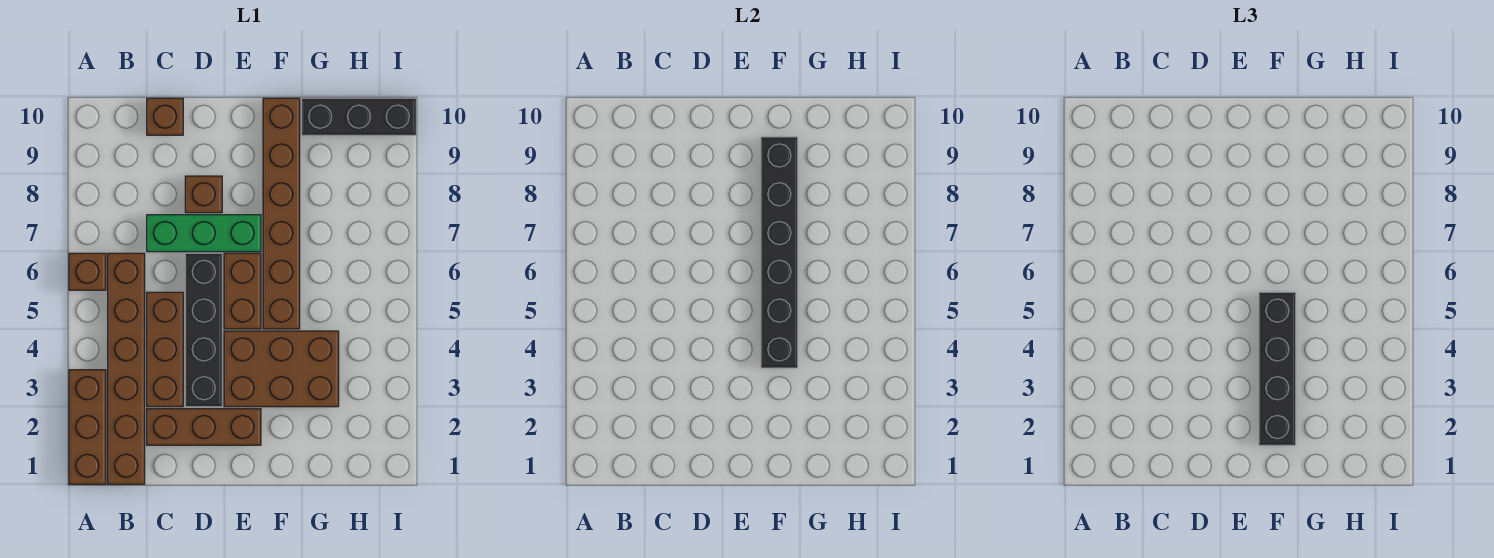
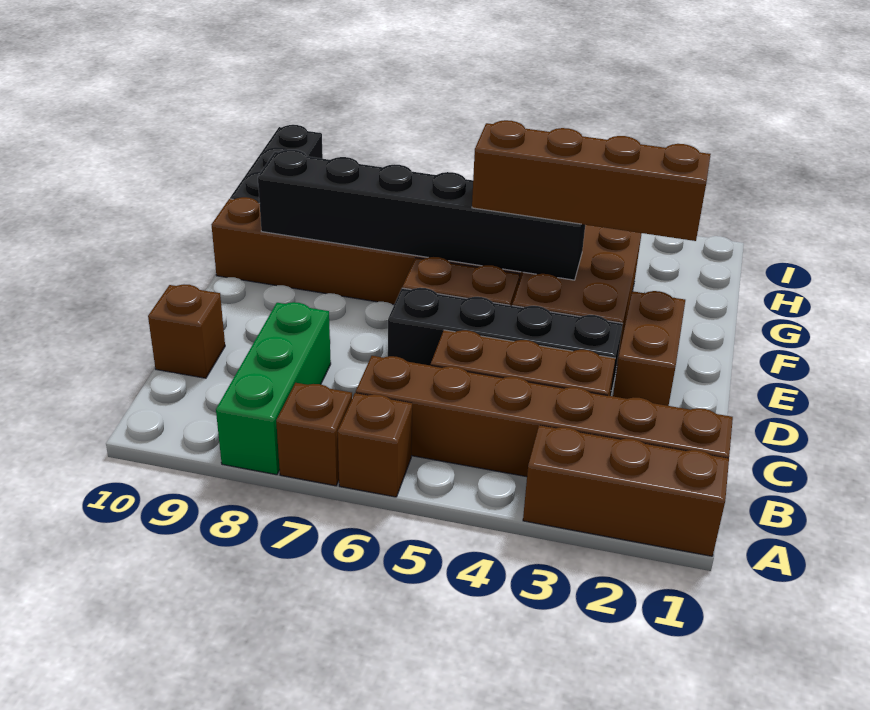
brown 1x3 brick [147,409,261,445] -> brown 1x2 brick [613,291,685,406]
green 1x3 brick [147,215,261,252] -> green 1x3 brick moved to [216,302,331,475]
brown 1x1 brick [185,176,222,213] -> brown 1x1 brick moved to [276,383,352,486]
black 1x4 brick [1259,292,1296,445] -> brown 1x4 brick [472,120,711,241]

